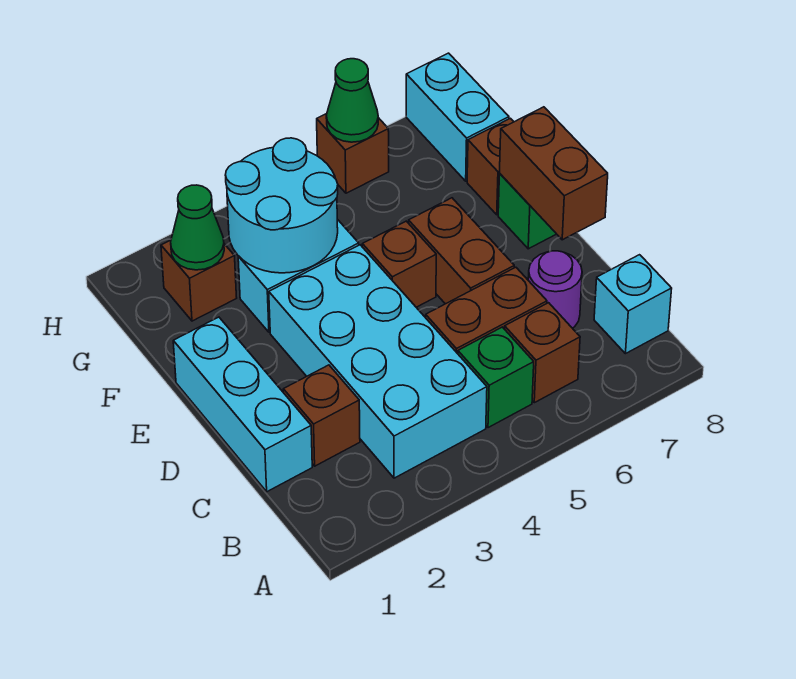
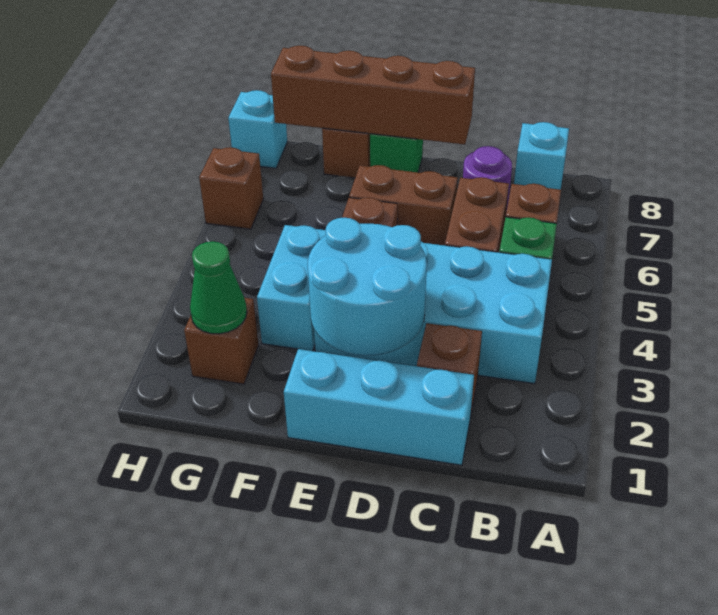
brown 1x2 brick [500,107,608,240] -> brown 1x4 brick [271,46,475,144]
cyan 2x2 round brick [226,138,338,273] -> cyan 2x2 round brick moved to [308,218,427,356]
cyan 1x2 brick [406,53,509,181] -> cyan 1x1 brick [228,90,287,168]
green 1x1 cone [326,59,378,142] -> none

